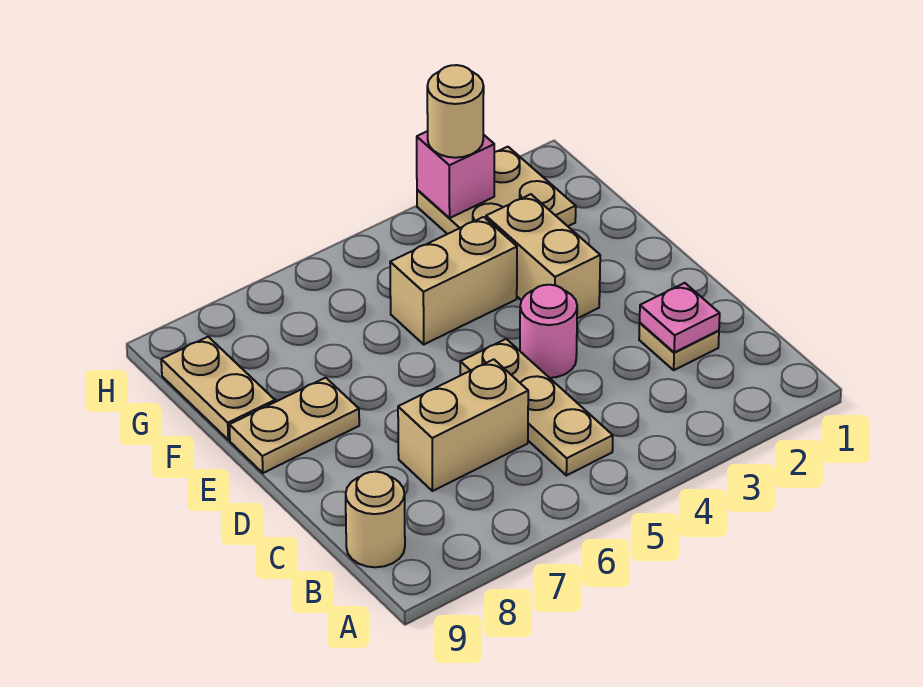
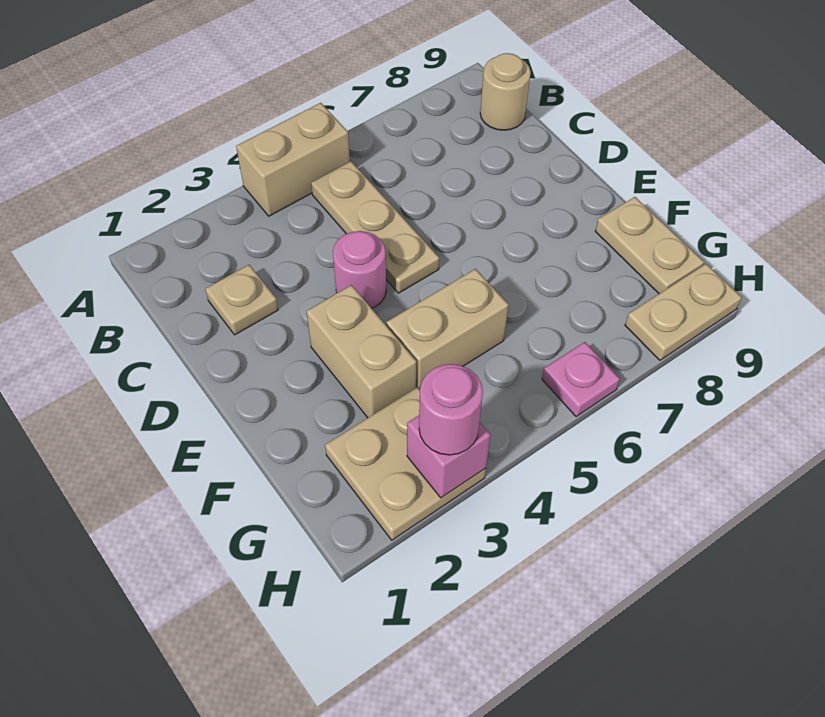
pink 1x1 plate [640,283,720,352] -> pink 1x1 plate moved to [542,342,620,417]
tan 1x2 brick [398,359,528,491] -> tan 1x2 brick moved to [236,103,350,216]
tan 1x2 plate [229,378,359,473] -> tan 1x2 plate moved to [625,264,742,360]
tan 1x1 round brick [427,65,484,158] -> pink 1x1 round brick [419,364,483,455]

